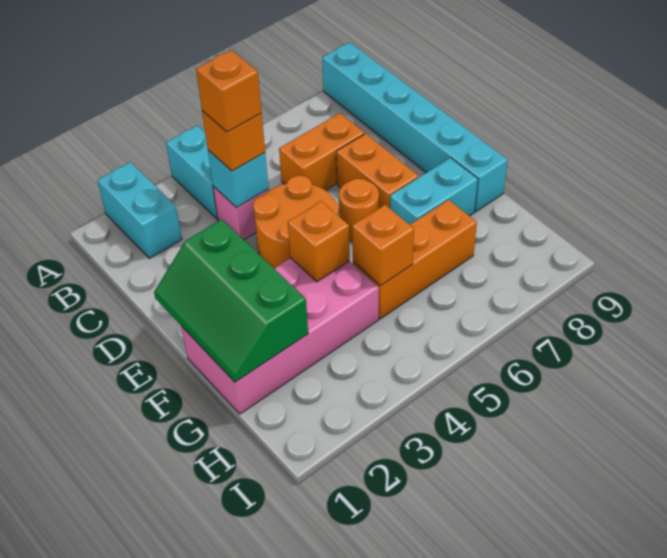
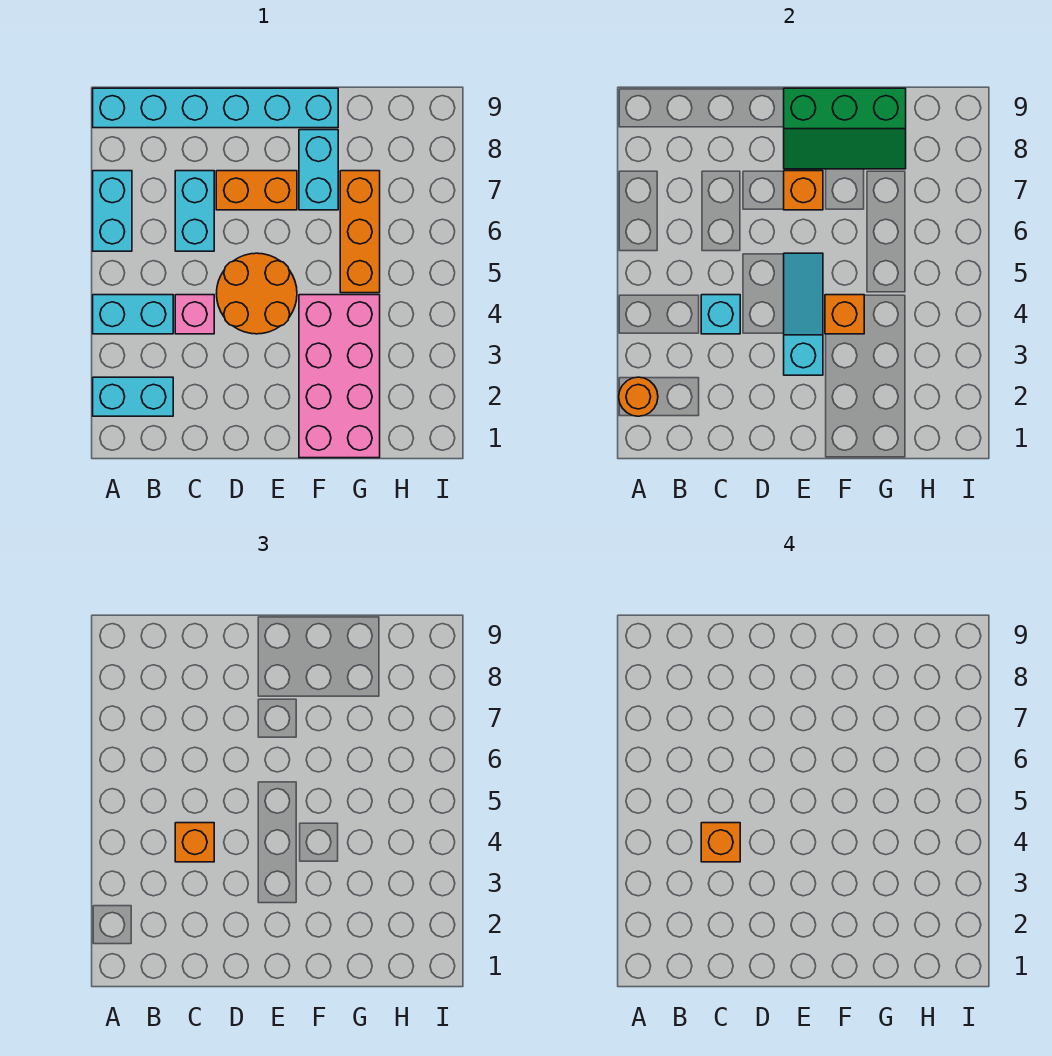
none -> cyan 1x2 brick [93,171,132,251]
orange 1x2 brick [279,113,364,190] -> cyan 1x2 brick [175,171,214,251]
green 2x3 slope [154,219,308,382] -> green 2x3 slope moved to [784,88,906,169]
none -> cyan 1x3 slope [784,253,823,375]
orange 1x1 round brick [339,179,379,241] -> orange 1x1 round brick moved to [619,377,658,416]
orange 1x1 brick [352,205,414,286] -> orange 1x1 brick moved to [784,171,823,210]

